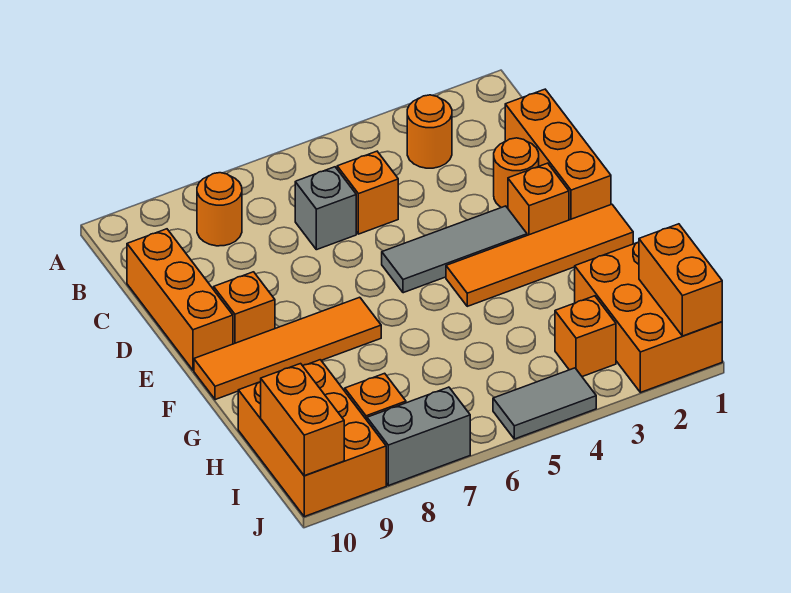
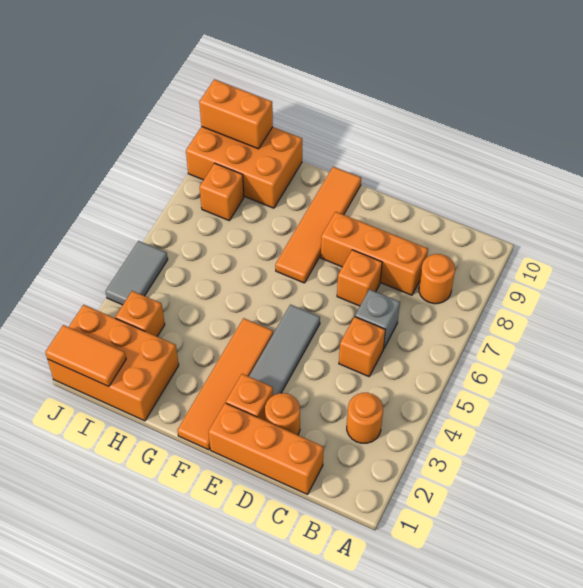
orange 1x3 brick [127,229,233,370] -> orange 1x3 brick moved to [321,212,428,295]
orange 1x1 brick [214,272,275,344] -> orange 1x1 brick moved to [337,250,382,306]
orange 1x2 brick [639,224,722,336] -> orange 1x2 tile [45,325,126,387]
grey 1x2 brick [367,387,470,486] -> none

